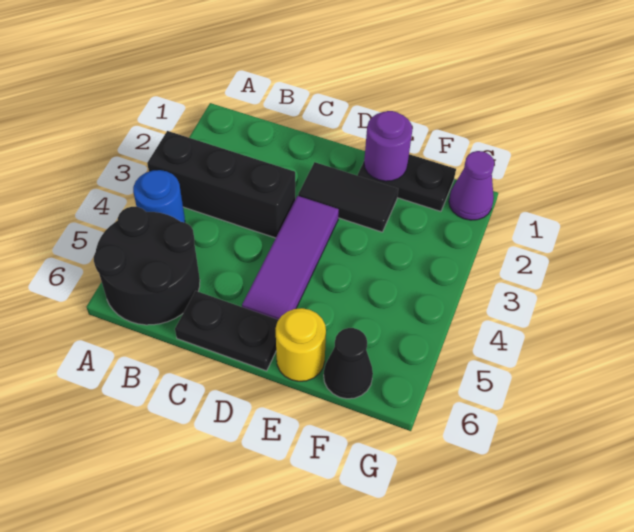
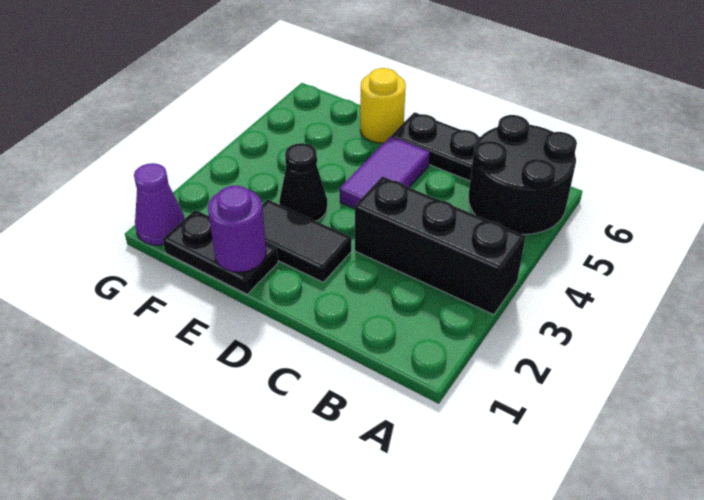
blue 1x1 round brick [133,170,185,223] -> none
purple 1x3 tile [242,196,339,320] -> purple 1x2 tile [340,136,430,209]
black 1x1 cone [324,328,373,399] -> black 1x1 cone moved to [279,143,327,221]

